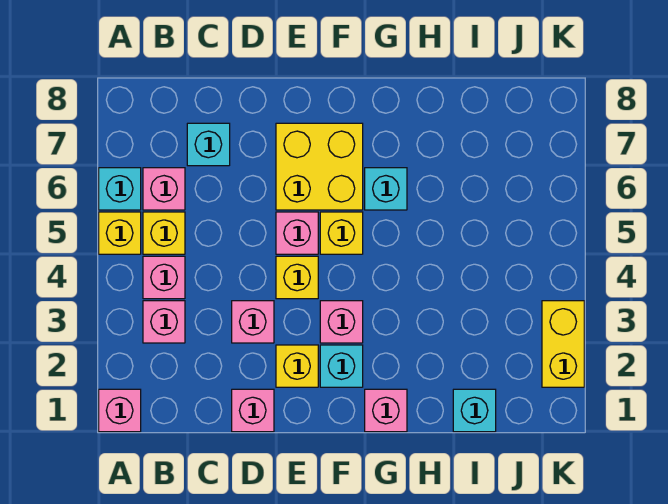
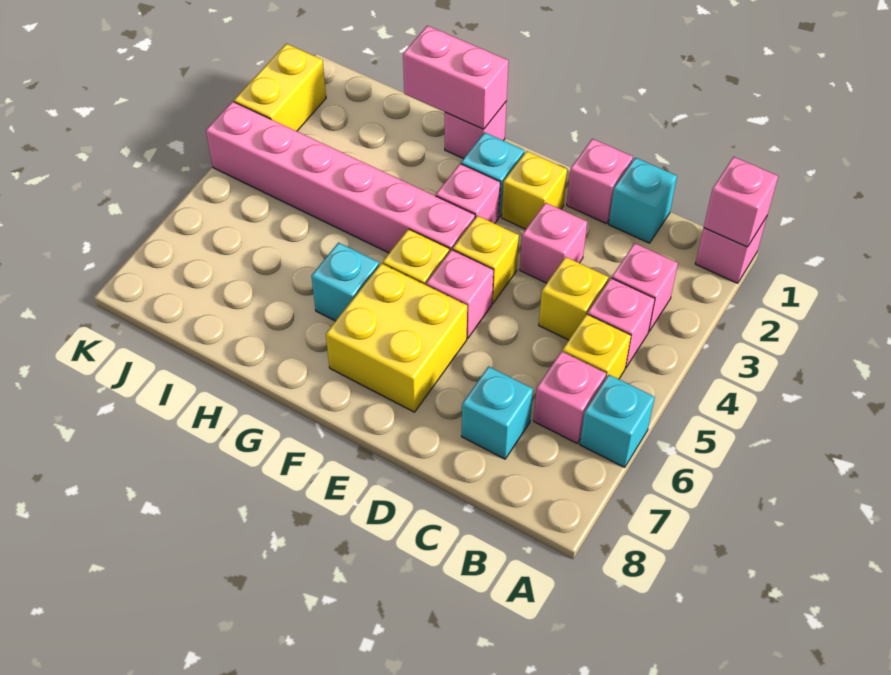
none -> pink 1x1 brick [704,157,778,247]
yellow 1x1 brick [99,212,141,254] -> yellow 1x1 brick moved to [539,257,609,340]
none -> pink 1x6 brick [206,102,475,253]
none -> pink 1x2 brick [403,26,508,129]
cyan 1x1 brick [453,389,496,432] -> cyan 1x1 brick moved to [609,158,677,243]

